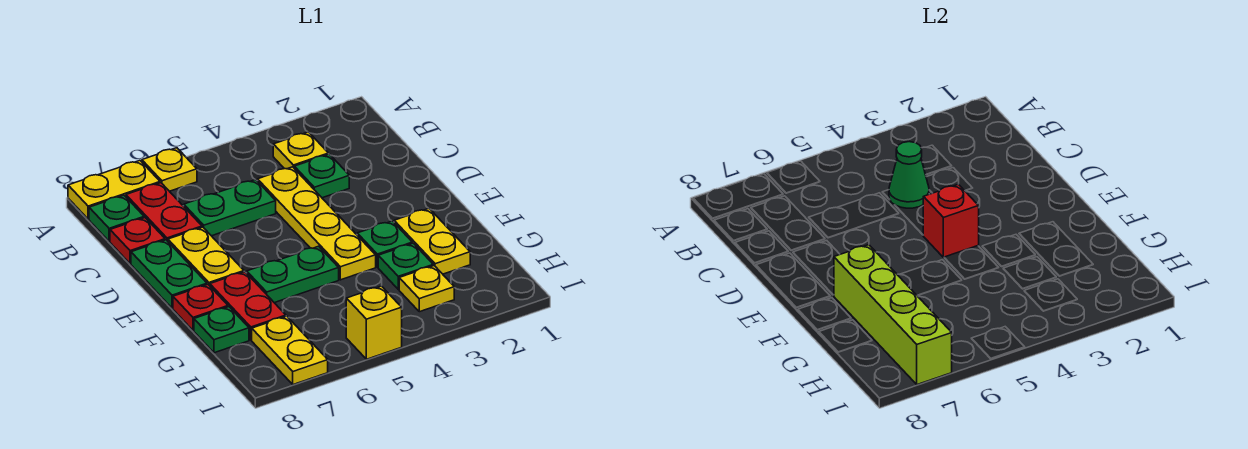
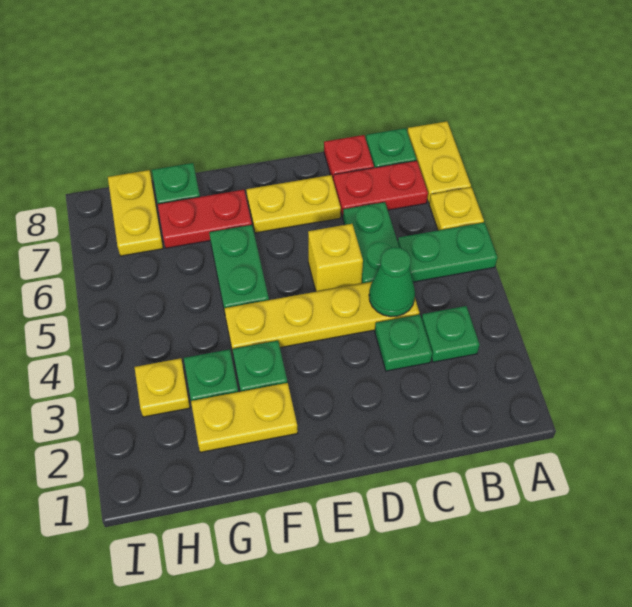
yellow 1x1 plate [273,132,328,169] -> green 1x1 plate [422,306,479,362]
green 1x2 plate [131,240,207,308] -> green 1x2 plate moved to [398,222,497,282]
red 1x1 brick [923,184,979,258] -> none
lime 1x4 brick [834,245,952,385] -> none
red 1x1 plate [173,284,228,330] -> none
yellow 1x2 plate [252,316,328,385] -> yellow 1x2 plate turned to [108,170,163,256]
yellow 1x1 brick [346,286,402,359] -> yellow 1x1 brick moved to [308,224,363,292]

